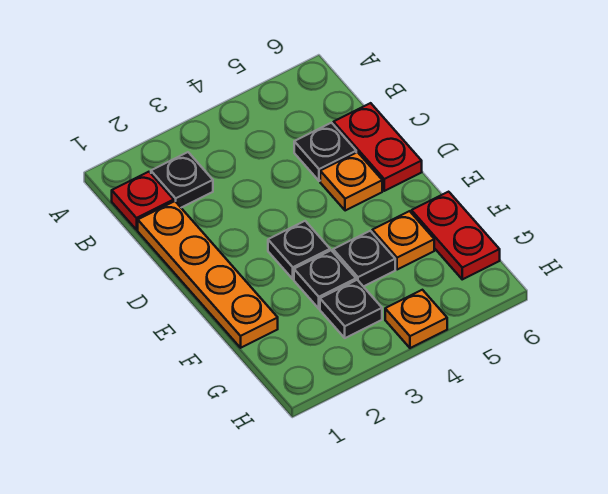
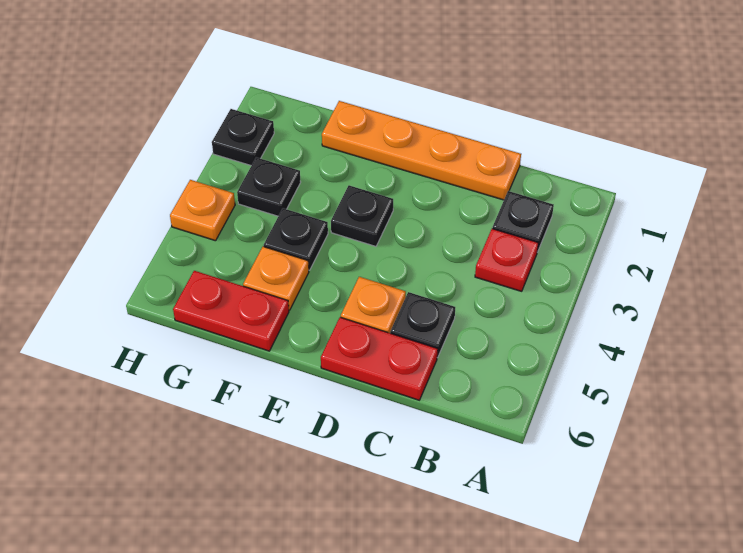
red 1x1 plate [112,172,174,230] -> red 1x1 plate moved to [475,229,538,291]
black 1x1 plate [294,250,356,309] -> black 1x1 plate moved to [212,109,274,166]

